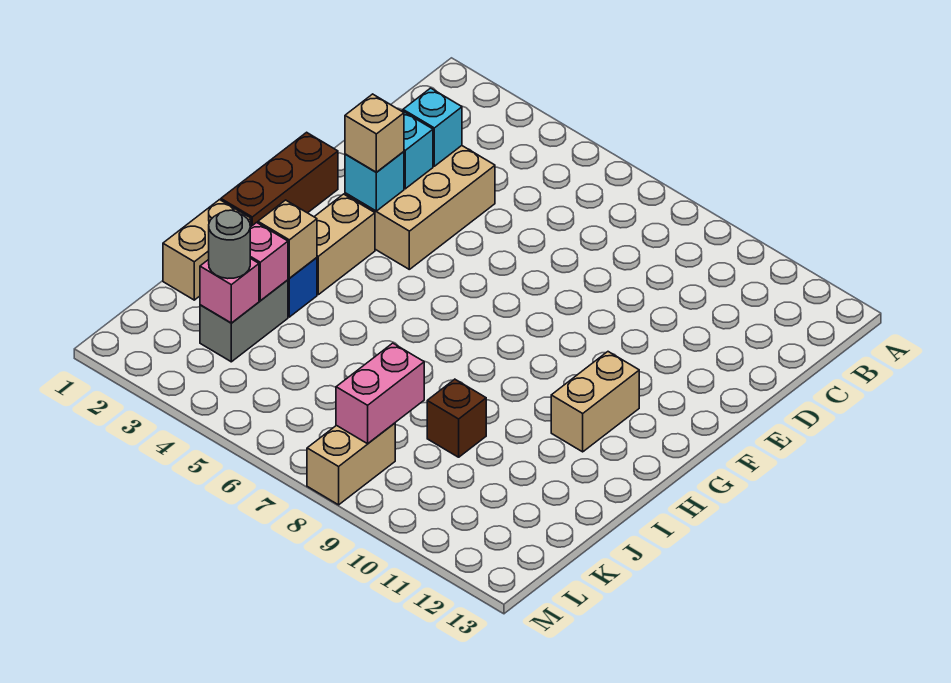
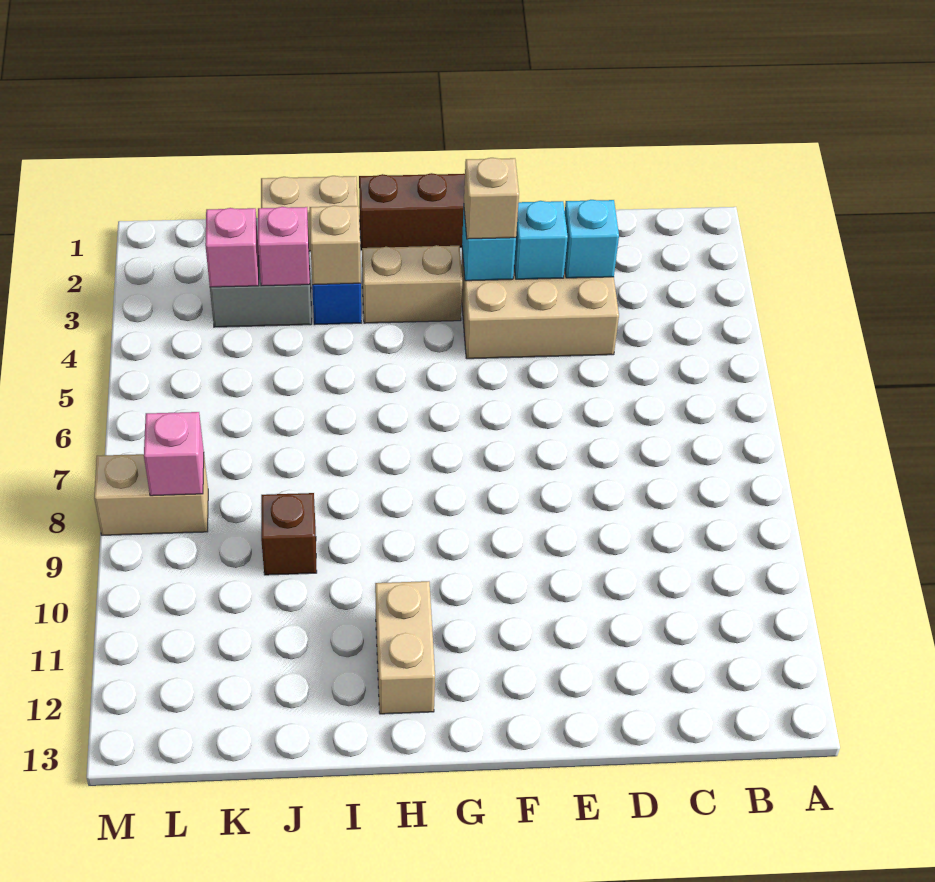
tan 1x2 brick [551,352,639,452] -> tan 1x2 brick turned to [375,581,435,714]
grey 1x1 round brick [209,210,250,279] -> none
pink 1x2 brick [336,343,424,444] -> pink 1x1 brick [144,412,204,496]

